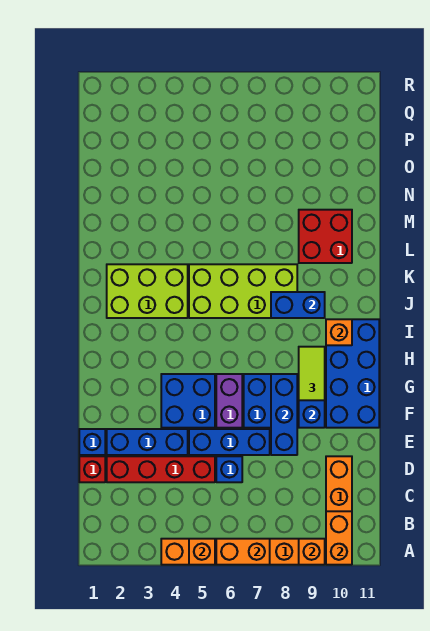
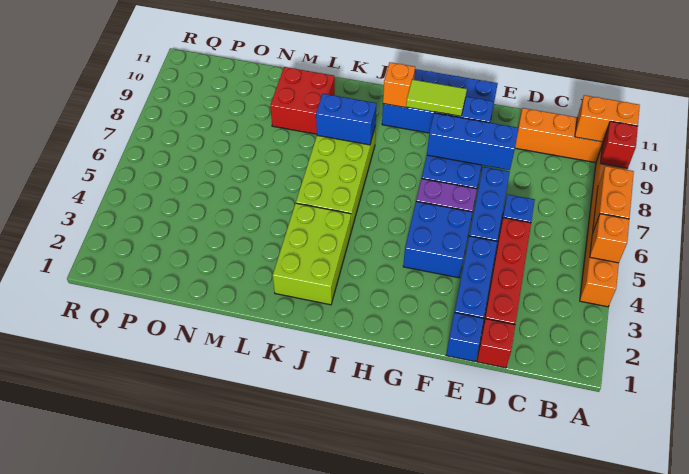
orange 1x1 brick [299,539,325,565] -> red 1x1 brick [600,121,638,168]
blue 1x2 brick [271,292,325,318] -> blue 1x2 brick turned to [316,94,377,145]

